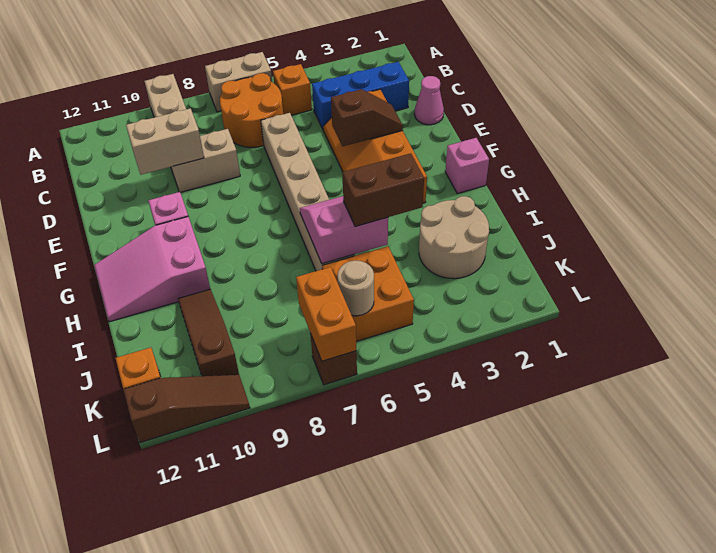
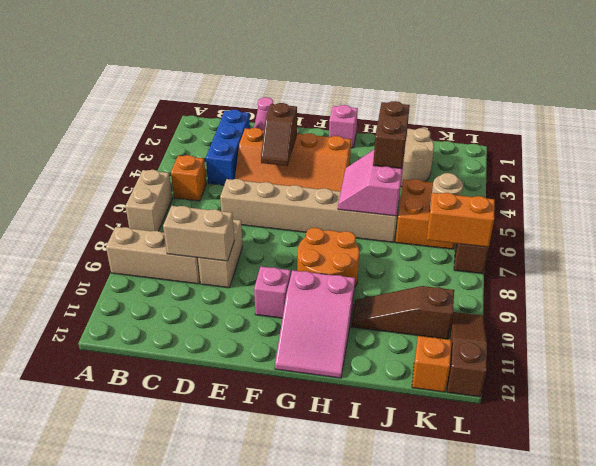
orange 2x2 round brick [220,73,283,147] -> orange 2x2 round brick moved to [297,228,359,287]
tan 1x2 brick [126,108,204,175] -> tan 1x2 brick turned to [163,206,234,261]
brown 1x2 slope [331,89,403,146] -> brown 1x2 slope turned to [261,103,297,166]

